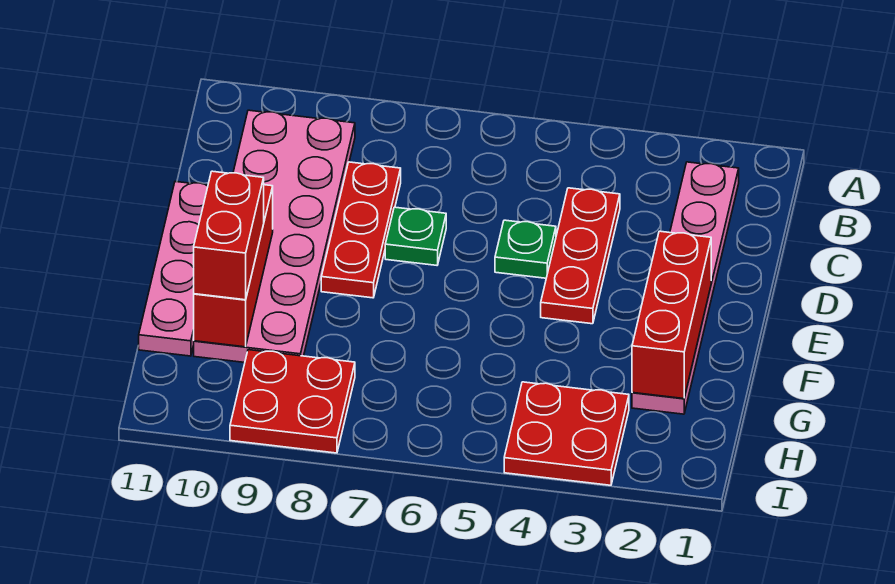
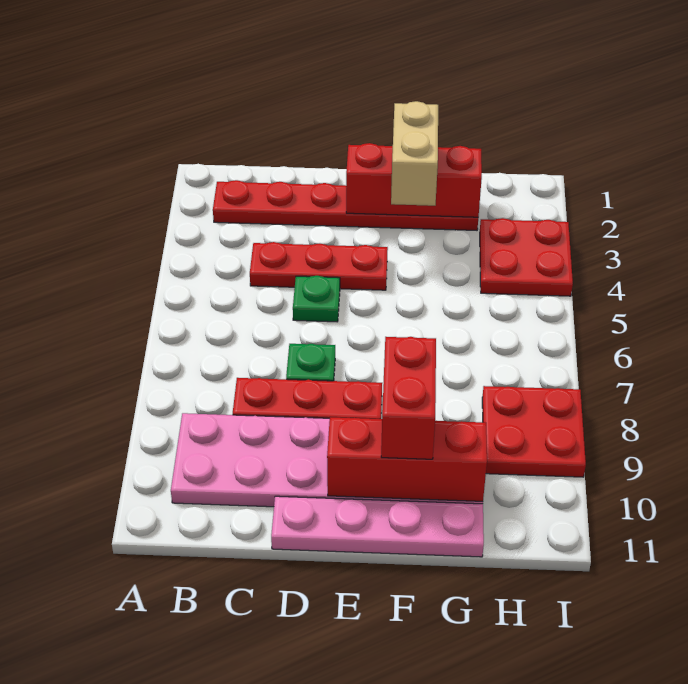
pink 1x6 plate [632,162,739,414] -> red 1x6 plate [213,180,478,230]
none -> tan 1x2 brick [391,101,438,206]
red 1x2 brick [194,171,264,300] -> red 1x2 brick turned to [381,337,436,459]

